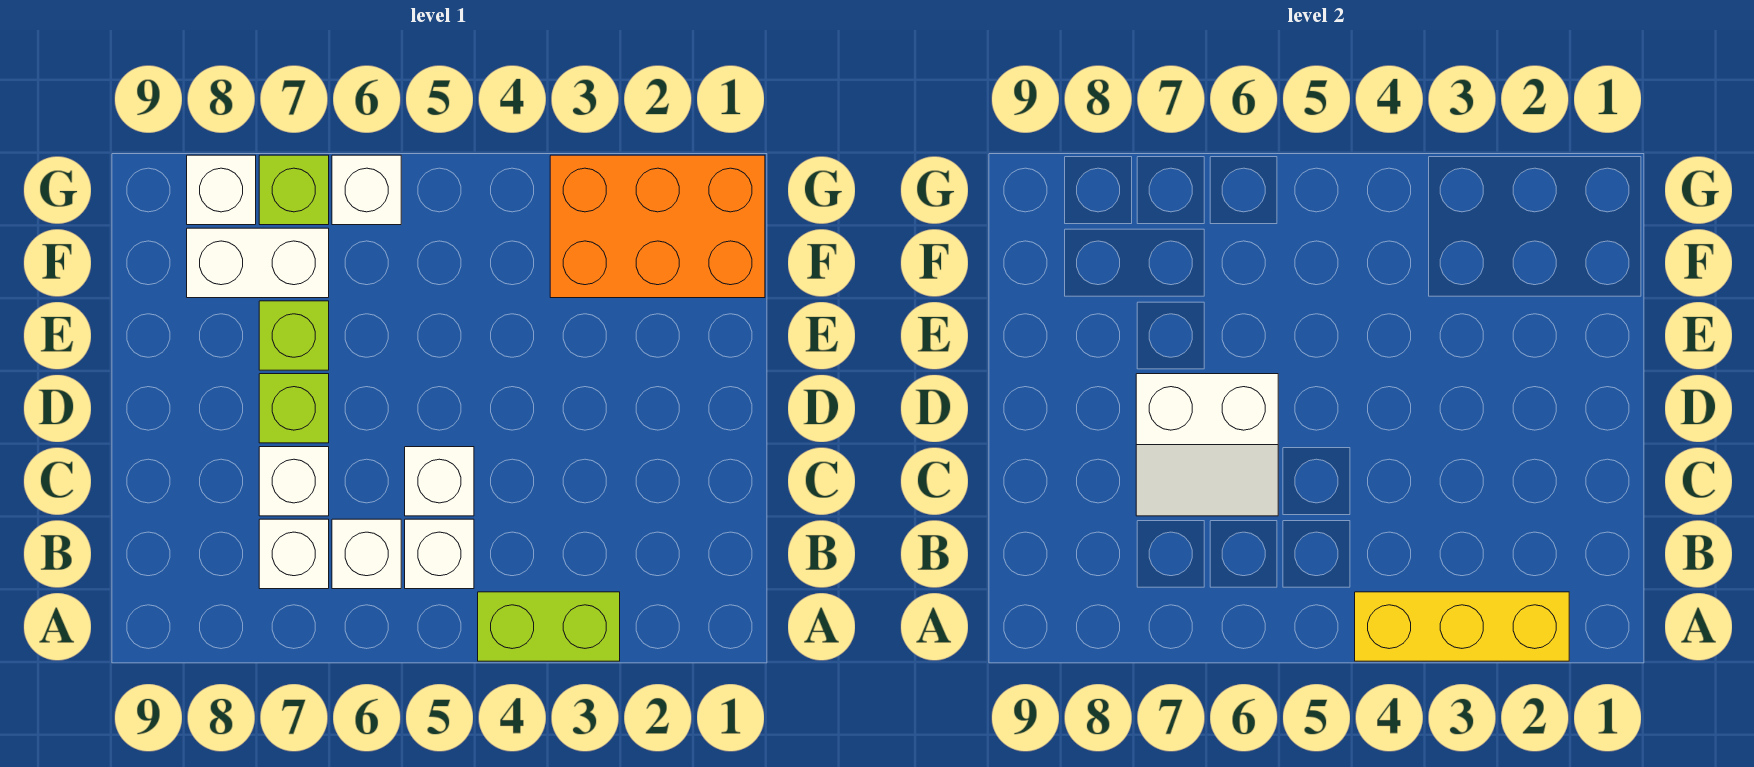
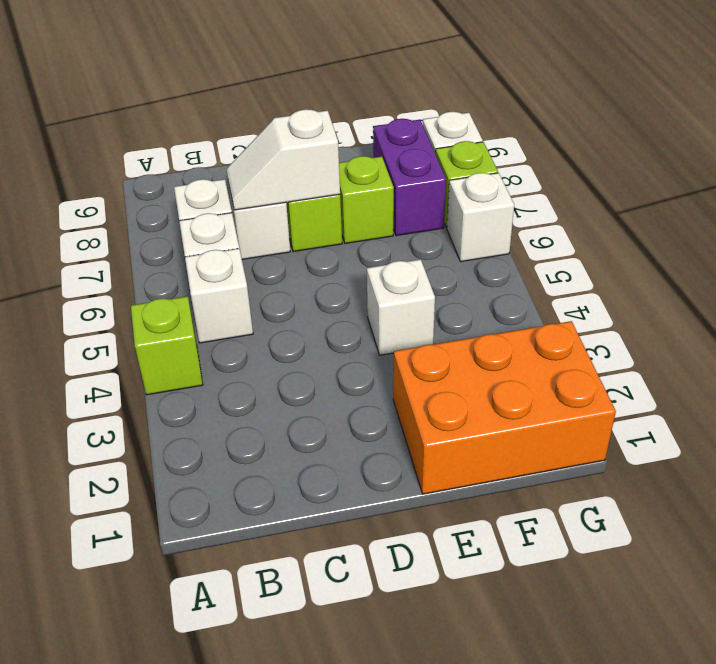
yellow 1x3 brick [1355,592,1569,661] -> none
lime 1x2 brick [478,592,620,661] -> lime 1x1 brick [131,296,203,395]
white 1x1 brick [405,447,474,516] -> white 1x1 brick moved to [367,259,435,355]
white 2x2 slope [1136,374,1278,516] -> white 1x2 slope [226,109,340,210]
orange 2x3 brick [550,155,765,298] -> orange 2x3 brick turned to [393,321,616,494]
white 1x2 brick [187,228,329,298] -> purple 1x2 brick [373,119,446,236]

